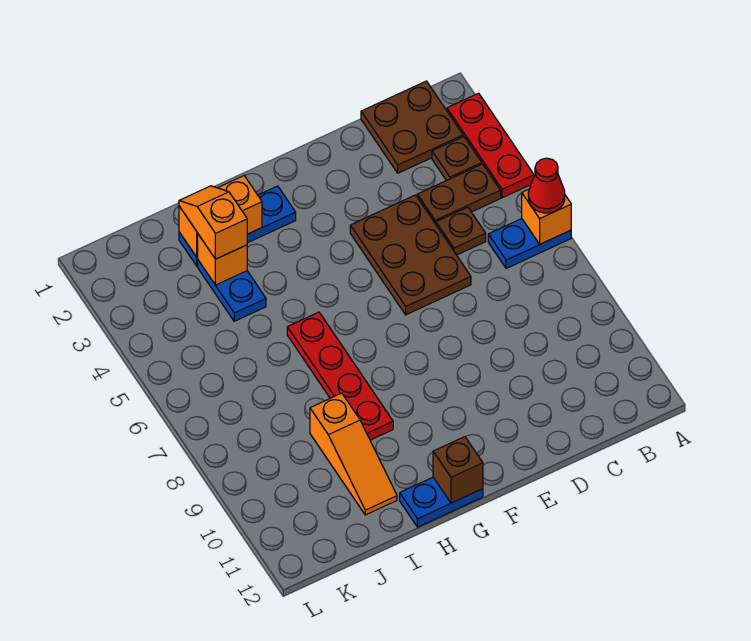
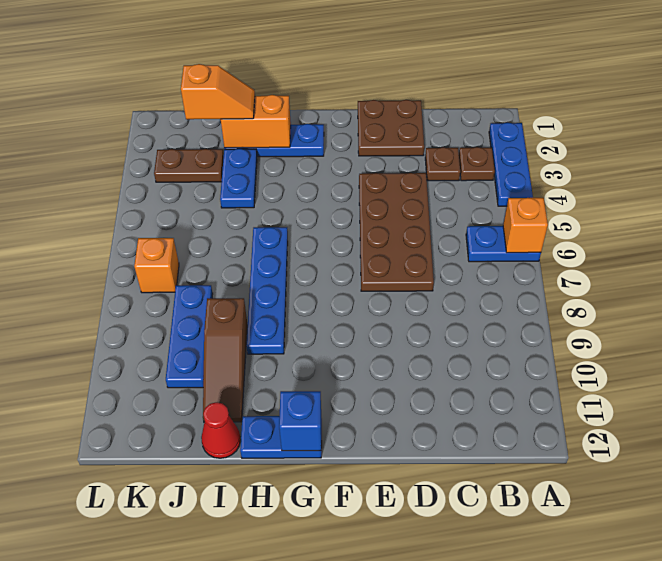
red 1x3 plate [447,93,534,198] -> blue 1x3 plate [489,122,533,206]
red 1x1 cone [528,158,565,213] -> red 1x1 cone moved to [201,402,241,458]
brown 2x2 plate [361,81,463,173] -> brown 2x2 plate moved to [358,100,424,156]
brown 1x2 plate [417,164,501,224] -> brown 1x2 plate moved to [154,149,224,182]
brown 1x1 plate [436,207,486,255] -> brown 1x1 plate moved to [425,147,460,181]
brown 2x3 plate [350,195,471,315] -> brown 2x4 plate [359,173,434,291]
brown 1x1 brick [433,437,483,503] -> blue 1x1 brick [279,391,321,451]
red 1x4 plate [287,312,393,440] -> blue 1x4 plate [246,227,288,354]
orange 1x2 slope [179,186,247,259] -> orange 1x2 slope turned to [181,64,255,119]
orange 1x1 brick [197,234,247,285] -> orange 1x1 brick moved to [134,238,179,293]
orange 1x3 slope [310,393,397,515] -> brown 1x3 slope [203,298,247,422]
none -> blue 1x3 plate [166,285,213,388]

